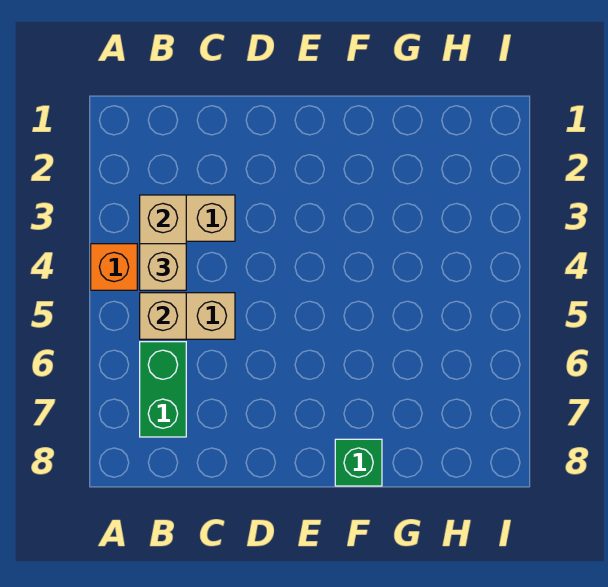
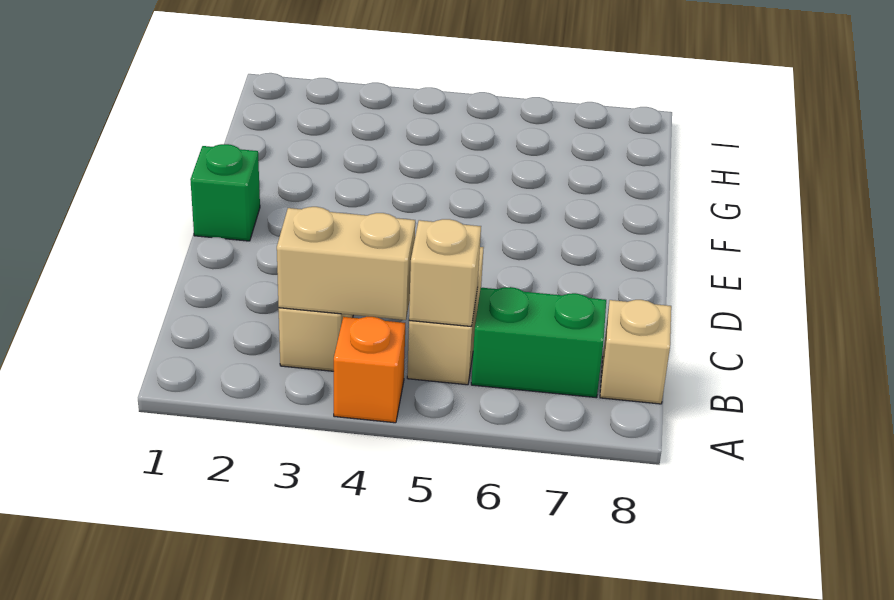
tan 1x1 brick [140,244,186,290] -> tan 1x1 brick moved to [600,300,671,404]
green 1x1 brick [335,439,382,486] -> green 1x1 brick moved to [190,144,260,241]

